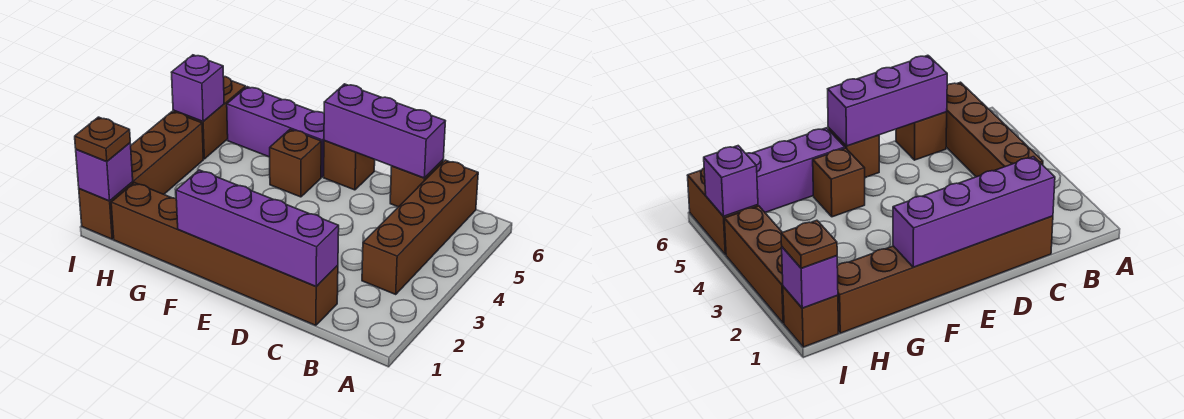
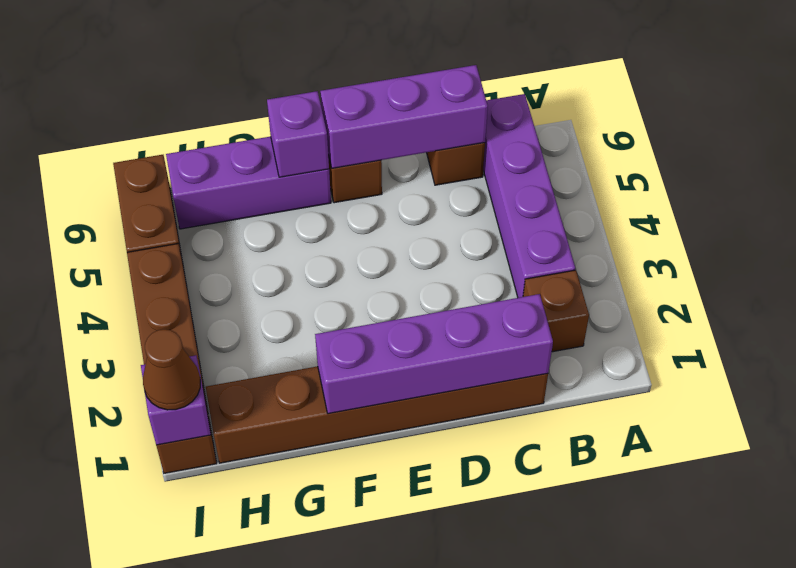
brown 1x4 brick [362,160,478,294] -> purple 1x4 brick [483,94,575,298]
brown 1x1 brick [270,129,321,197] -> brown 1x1 brick moved to [523,270,589,352]
brown 1x1 plate [75,117,130,162] -> brown 1x1 cone [143,329,200,410]
purple 1x1 brick [171,55,224,121] -> purple 1x1 brick moved to [267,91,329,177]

